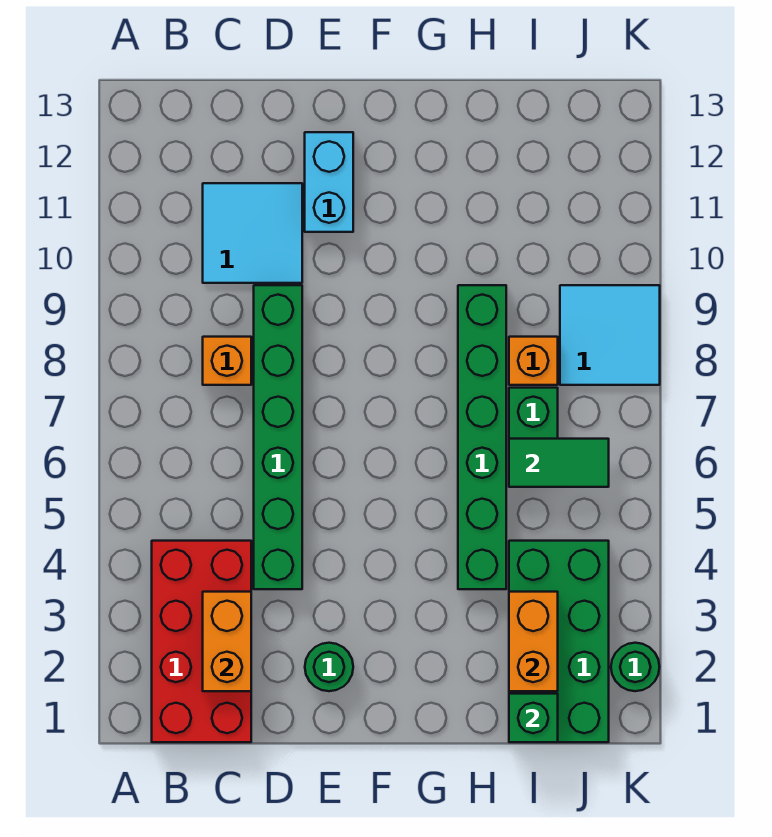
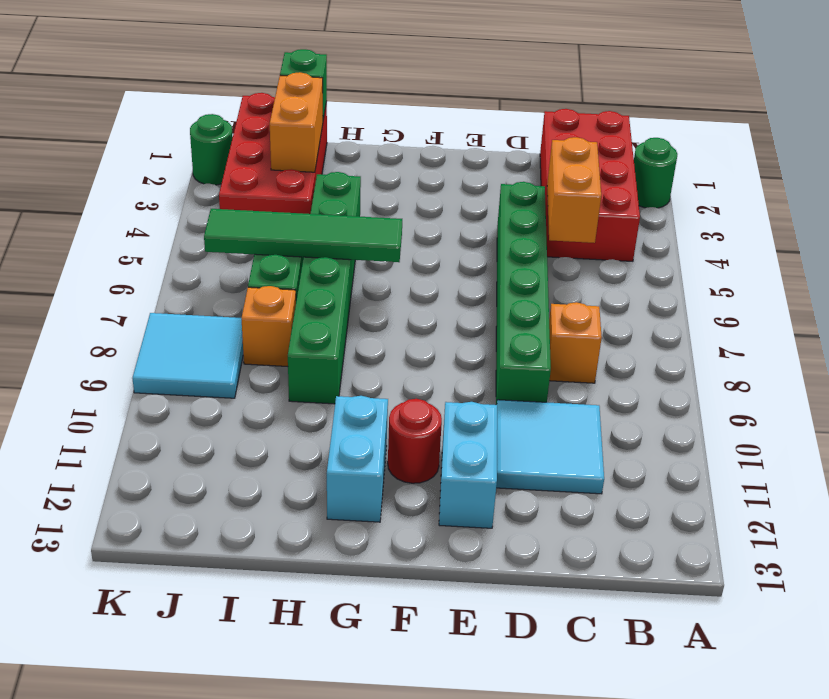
orange 1x2 brick [203,592,251,691] -> orange 1x2 brick moved to [547,137,601,243]
green 1x1 round brick [305,643,353,691] -> green 1x1 round brick moved to [634,138,677,208]
none -> red 1x1 round brick [388,399,442,483]
none -> cyan 1x2 brick [327,396,388,522]
green 2x4 brick [509,541,609,742] -> red 2x4 brick [219,93,327,214]
green 1x2 tile [509,439,609,487] -> green 1x4 tile [204,209,402,262]

